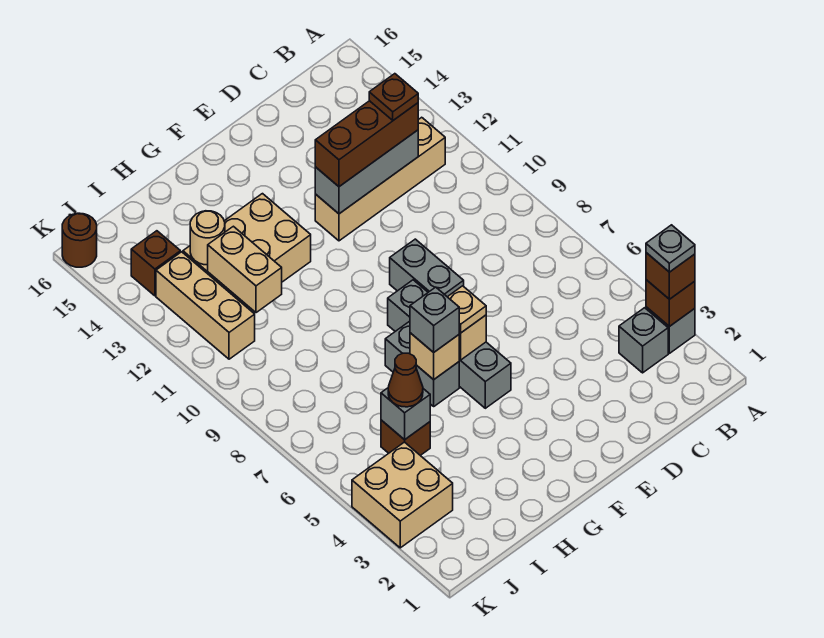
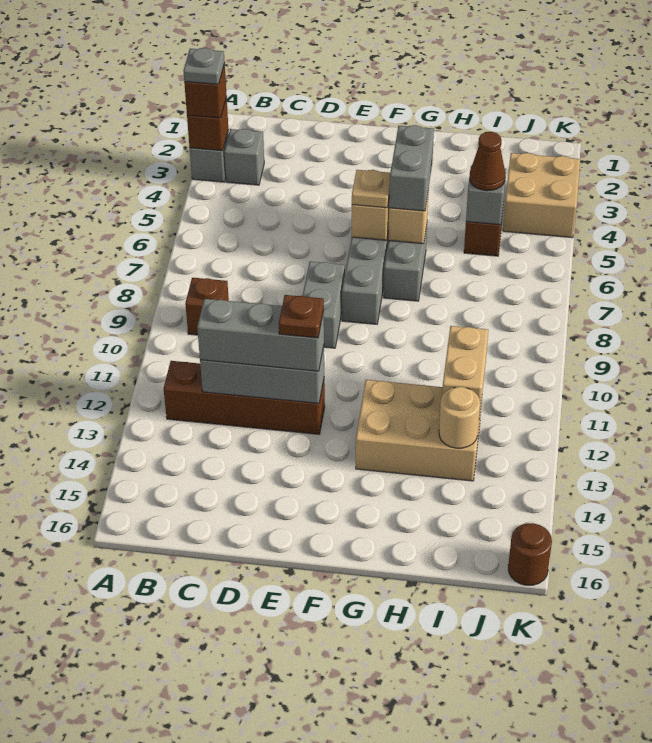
tan 1x4 brick [315,117,445,241] -> brown 1x4 brick [163,361,325,434]
brown 1x3 brick [315,101,418,187] -> grey 1x3 brick [197,299,324,371]
brown 1x1 plate [369,74,418,120] -> brown 1x1 plate moved to [279,295,324,338]
grey 1x1 brick [410,287,459,352] -> grey 1x2 brick [389,125,434,211]
tan 1x3 brick [156,252,255,359] -> none
brown 1x1 brick [131,231,180,296] -> brown 1x1 brick moved to [185,278,229,335]

